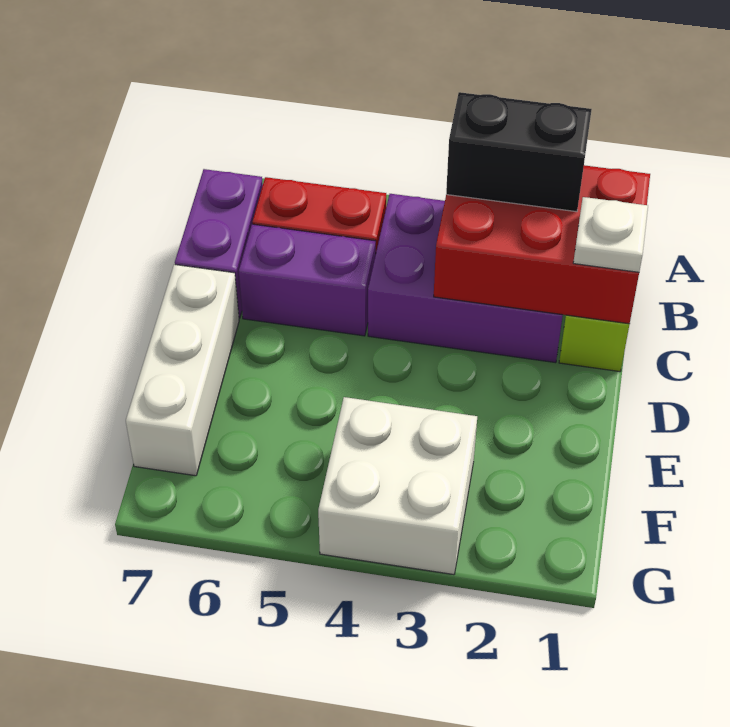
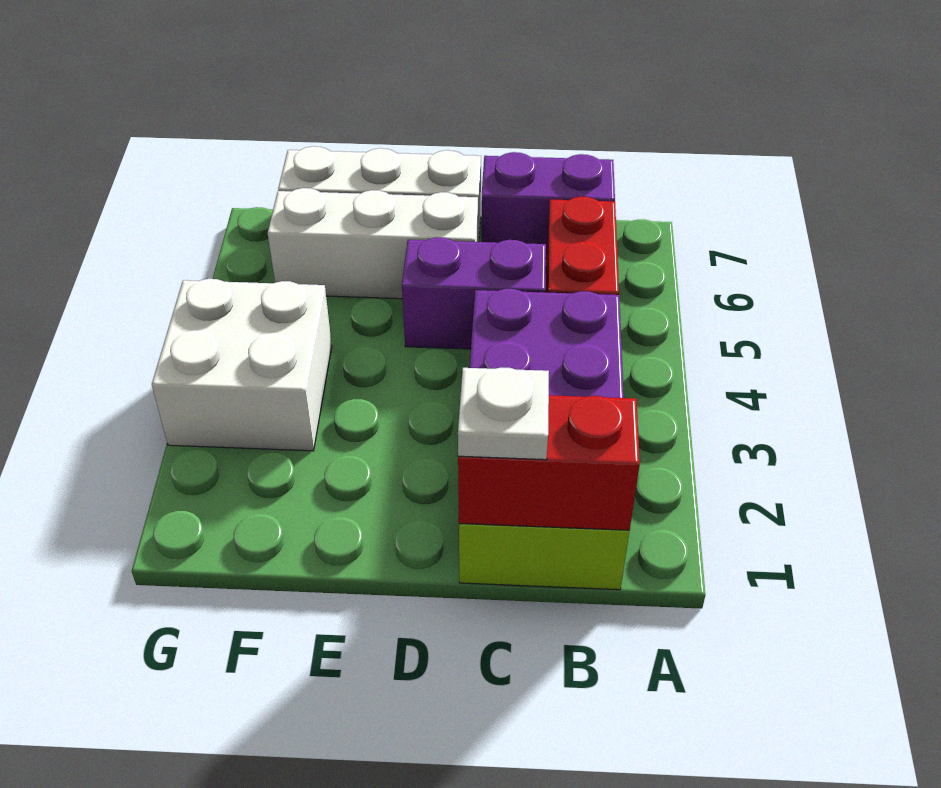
red 2x3 brick [434,165,650,324] -> red 1x2 brick [458,395,640,530]
black 1x2 brick [446,92,592,212] -> none
purple 1x2 brick [239,224,376,336] -> purple 1x2 brick turned to [402,237,546,349]
none -> white 1x3 brick [268,188,478,299]

